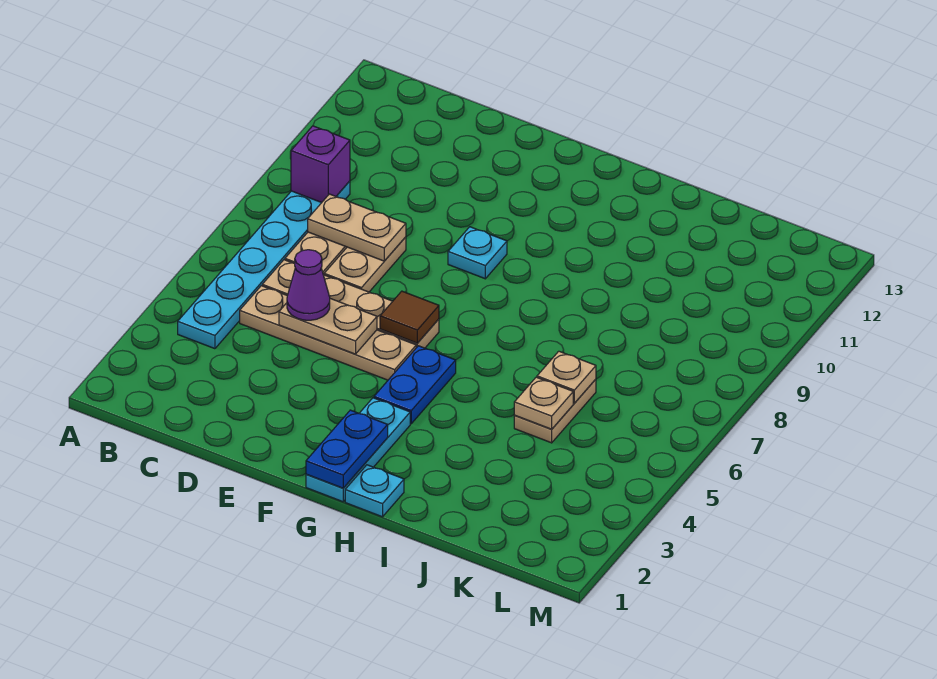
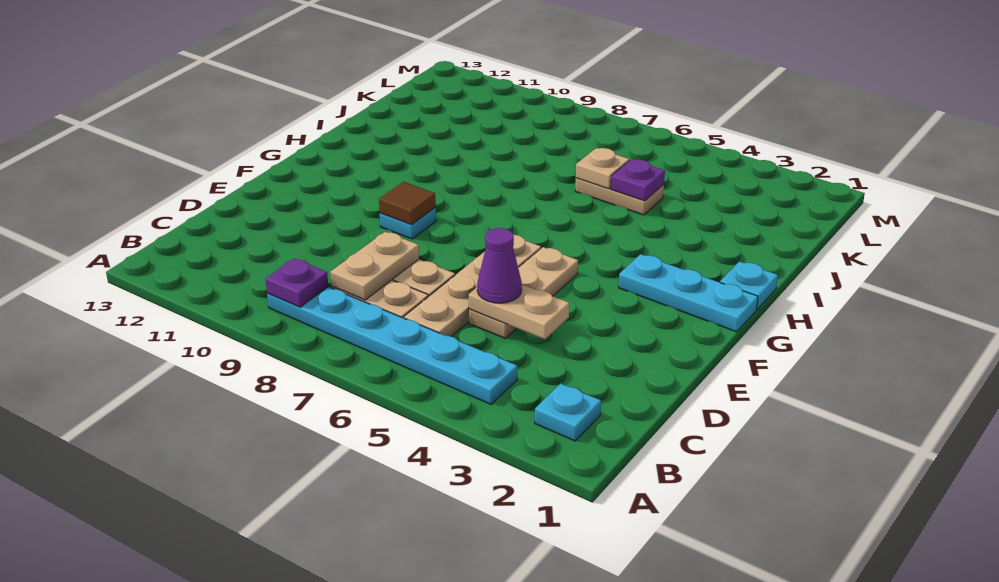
none -> cyan 1x1 plate [535,384,601,441]
purple 1x1 brick [291,126,350,203] -> purple 1x1 plate [266,259,328,307]
tan 1x4 plate [240,286,416,380] -> tan 1x3 plate [469,247,578,338]
tan 1x2 plate [279,299,377,354] -> tan 1x2 plate turned to [469,284,569,339]
brown 1x1 tile [380,291,439,343] -> brown 1x1 tile moved to [379,182,436,225]
blue 1x2 plate [306,410,388,488] -> none
blue 1x2 plate [374,346,456,424] -> none
tan 1x1 plate [514,377,573,429] -> purple 1x1 plate [611,159,665,201]

